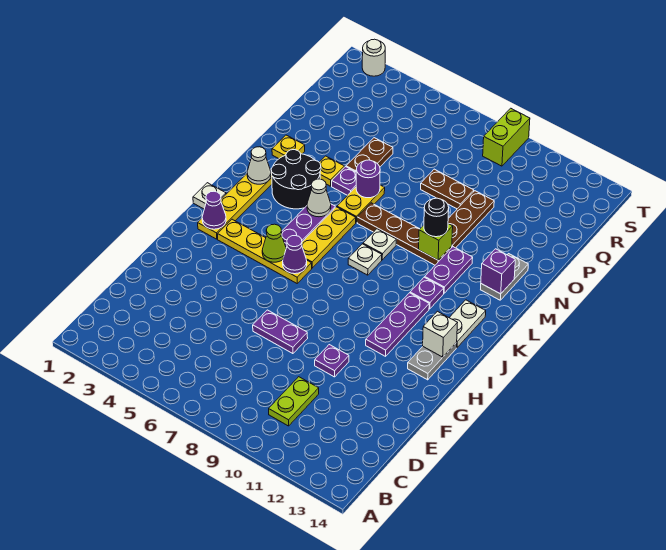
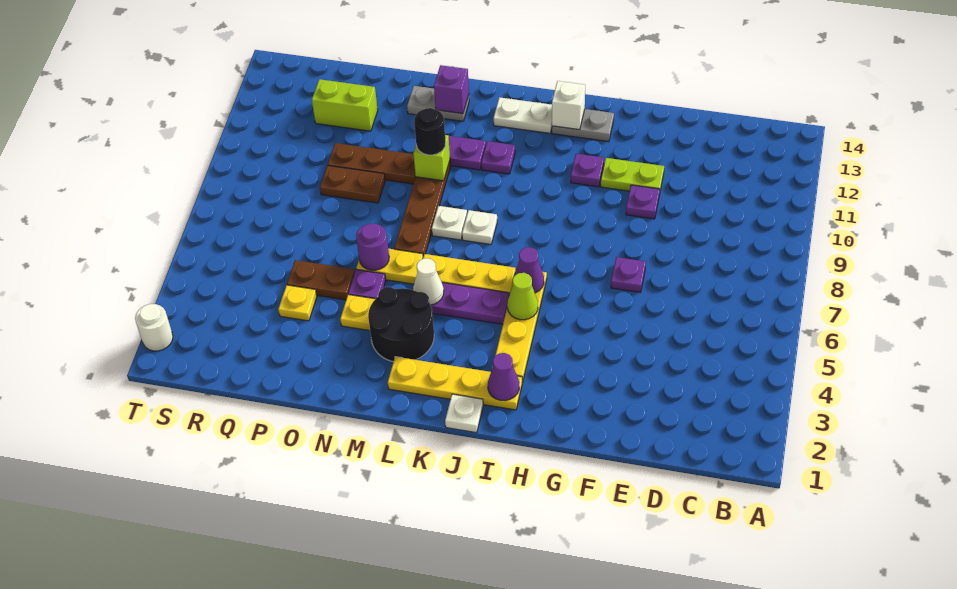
lime 1x2 plate [269,377,319,426] -> lime 1x2 plate moved to [601,158,664,195]
purple 1x2 plate [253,310,308,354] -> purple 1x1 plate [611,257,646,293]
purple 1x3 plate [366,293,429,356] -> purple 1x1 plate [571,154,604,187]
white 1x1 cone [247,147,271,184] -> none
yellow 1x1 plate [272,135,305,159] -> yellow 1x1 plate moved to [278,285,317,321]
brown 1x2 plate [421,169,474,209] -> brown 1x2 plate turned to [320,165,385,203]
lime 1x2 brick [483,108,530,166] -> lime 1x2 brick moved to [312,79,378,131]

